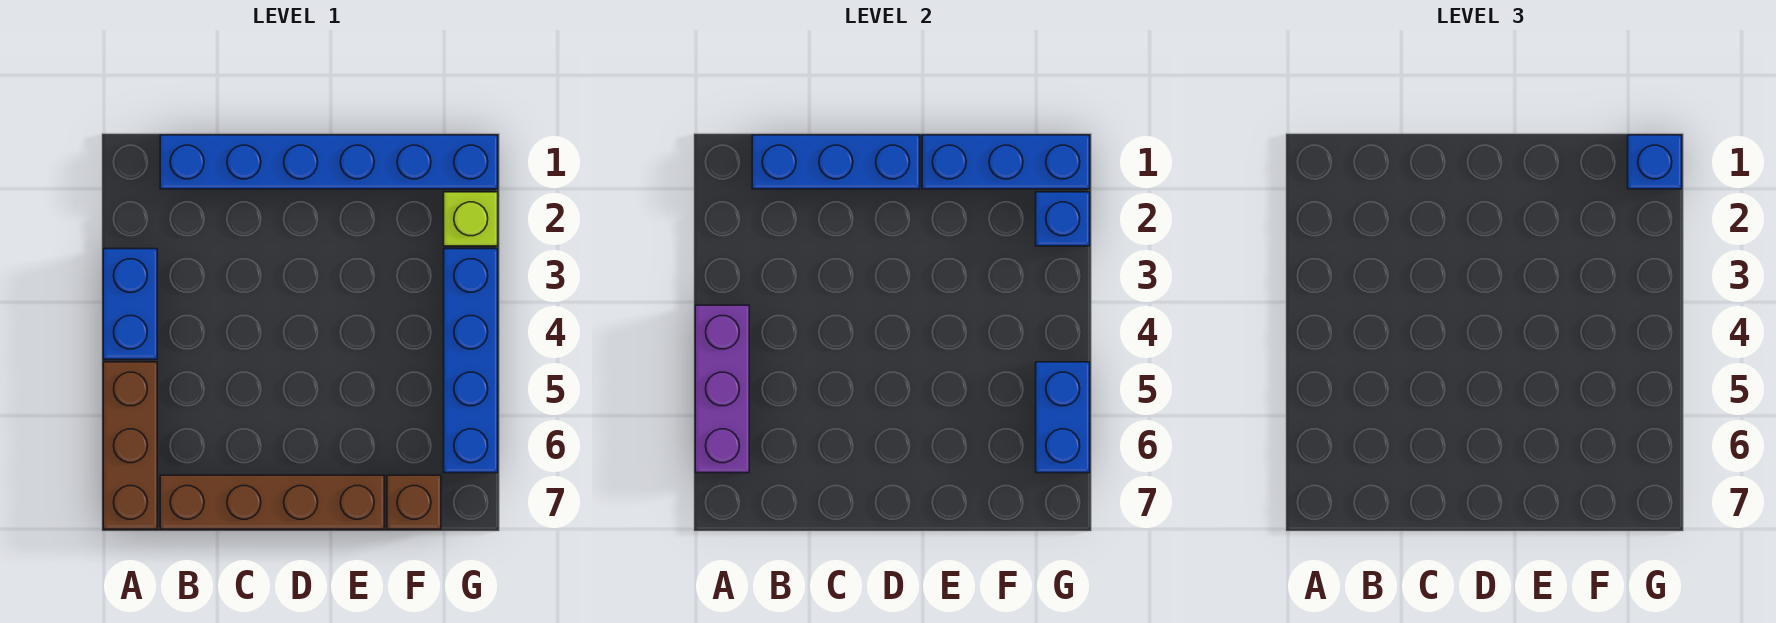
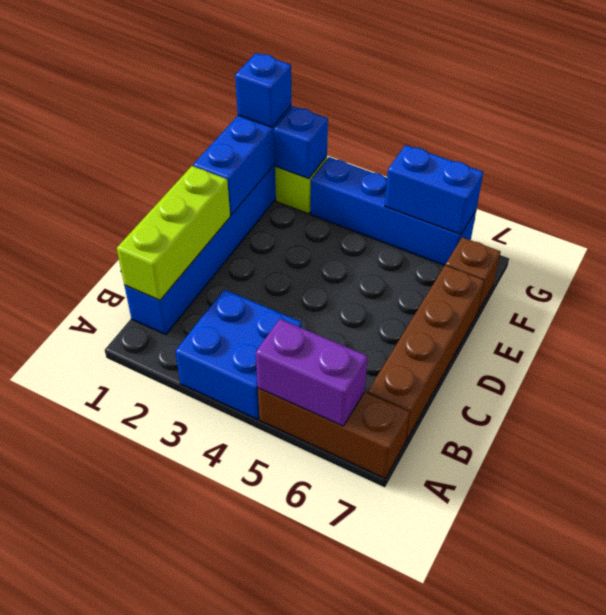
blue 1x2 brick [103,249,157,359] -> blue 2x2 brick [175,290,302,420]
purple 1x3 brick [695,305,749,473] -> purple 1x2 brick [256,319,368,426]
blue 1x3 brick [752,135,920,189] -> lime 1x3 brick [117,166,230,300]

